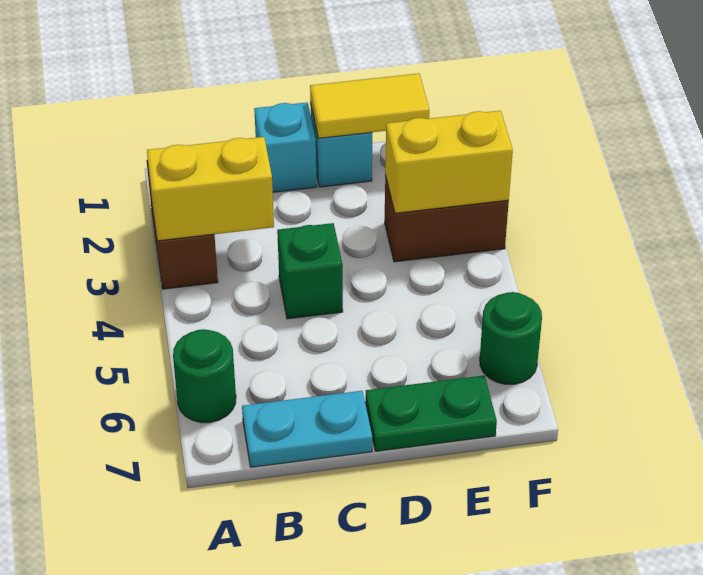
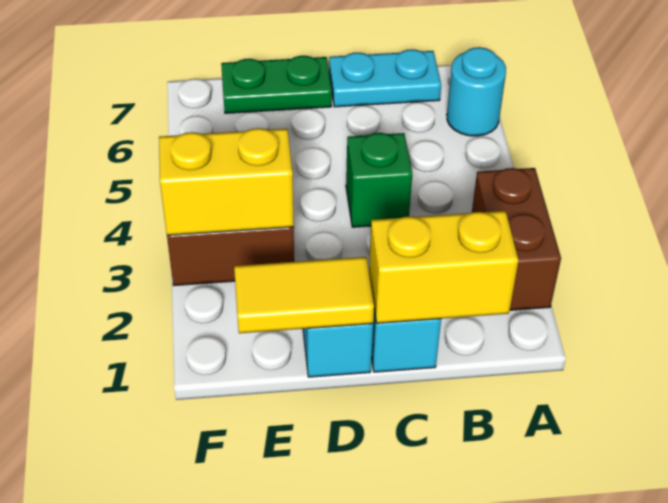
yellow 1x2 brick [147,137,274,241] -> yellow 1x2 brick moved to [369,211,519,323]
green 1x1 round brick [173,329,236,423] -> cyan 1x1 round brick [447,47,506,136]
green 1x1 round brick [480,292,542,384] -> none

